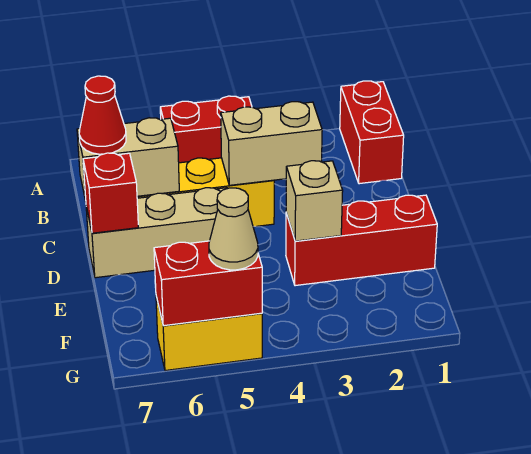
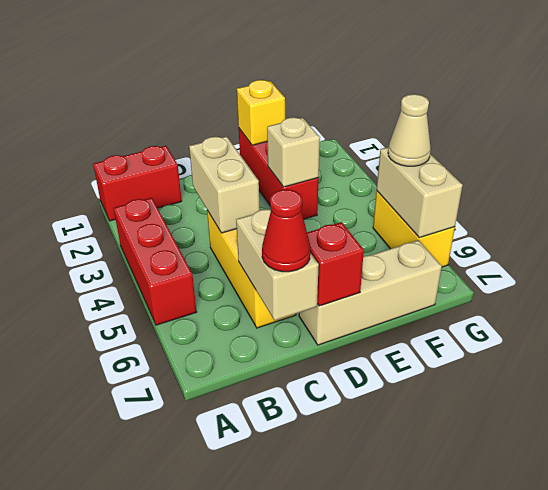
red 1x2 brick [160,96,252,163] -> red 1x3 brick [114,198,197,325]
tan 1x3 brick [86,188,228,278] -> tan 1x3 brick turned to [299,240,442,345]
none -> yellow 1x1 brick [237,80,285,145]
red 1x2 brick [154,241,262,326] -> tan 1x2 brick [377,147,463,238]

